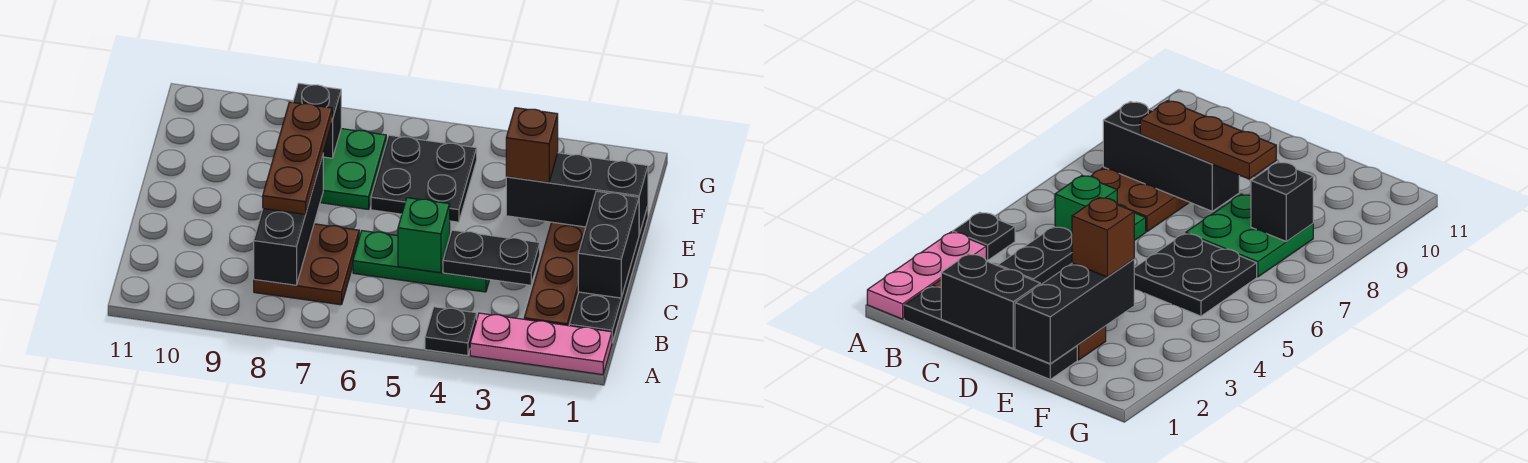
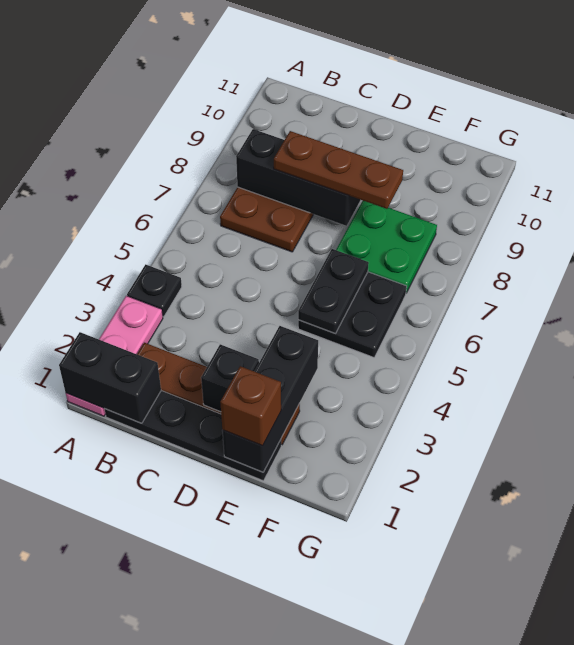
black 1x2 brick [578,191,639,298] -> black 1x2 brick moved to [59,332,161,423]
black 1x2 plate [443,230,540,285] -> black 1x2 plate moved to [298,249,369,333]
green 1x3 plate [353,231,489,292] -> none
green 1x1 brick [398,198,450,273] -> none
brown 1x1 brick [506,108,558,183] -> brown 1x1 brick moved to [220,366,281,446]
black 1x1 brick [293,83,341,158] -> black 1x1 brick moved to [201,344,259,412]

